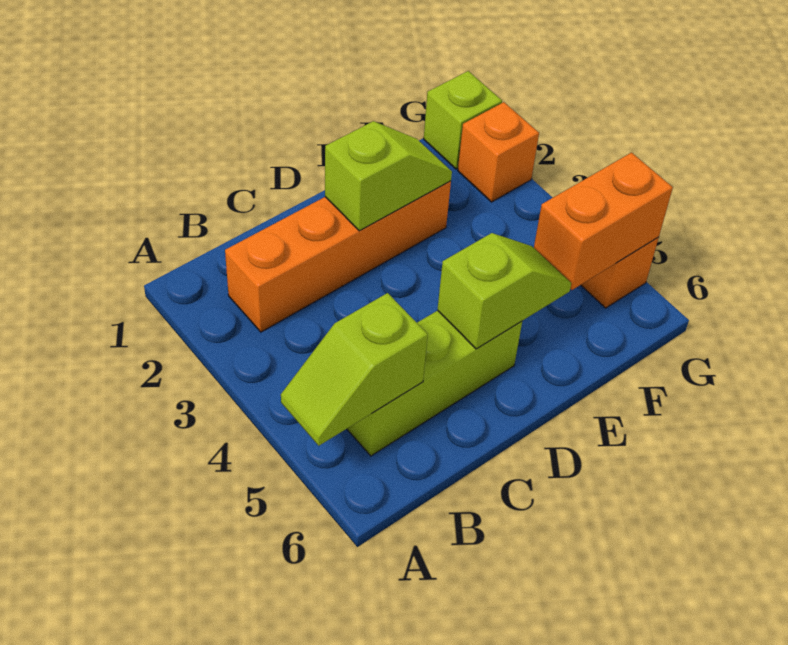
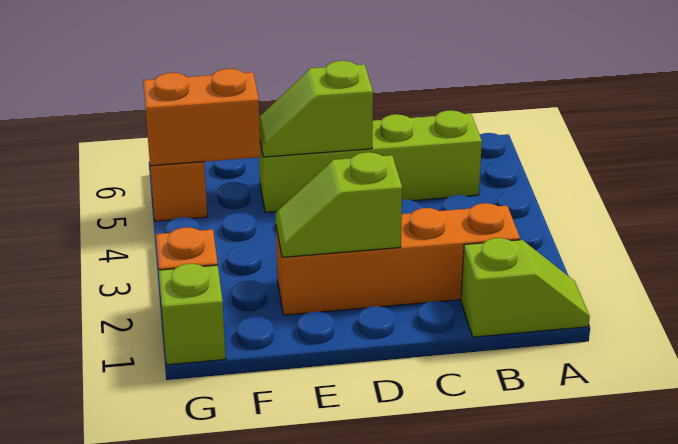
lime 1x2 slope [281,293,428,446] -> lime 1x2 slope moved to [461,238,590,337]
lime 1x3 brick [347,311,522,456] -> lime 1x4 brick [259,110,482,212]

